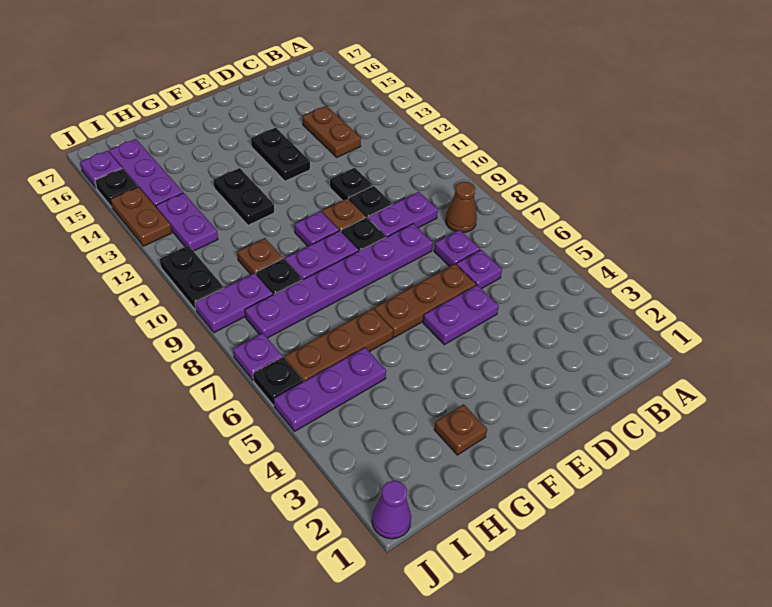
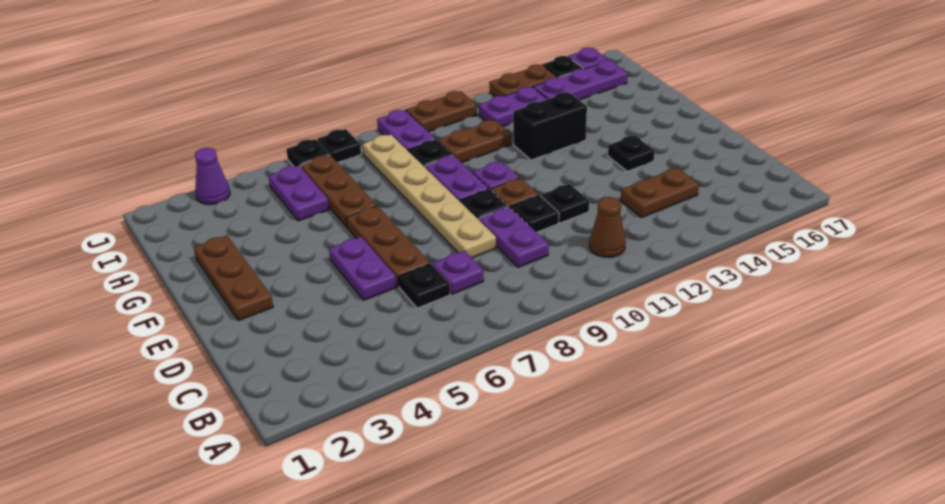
brown 1x1 cone [445,182,477,232] -> brown 1x1 cone moved to [589,197,626,257]
purple 1x1 plate [456,250,502,289] -> black 1x1 plate [398,264,450,308]
purple 1x6 plate [245,224,433,338] -> tan 1x6 plate [362,134,496,258]
black 1x2 plate [251,128,310,181] -> black 1x1 plate [608,135,655,171]
brown 1x1 plate [434,404,487,455] -> brown 1x3 plate [194,236,273,321]
black 1x2 plate [214,168,274,225] -> black 1x2 brick [513,92,587,160]
purple 1x3 plate [274,348,386,431] -> purple 1x2 plate [268,165,329,221]
brown 1x1 plate [237,238,283,274] -> brown 1x2 plate [438,120,511,163]
purple 1x1 cone [372,481,411,539] -> purple 1x1 cone moved to [195,148,230,204]
purple 1x1 plate [233,333,282,380] -> black 1x1 plate [317,129,361,163]
black 1x2 plate [160,246,224,310] -> brown 1x2 plate [406,91,477,132]

